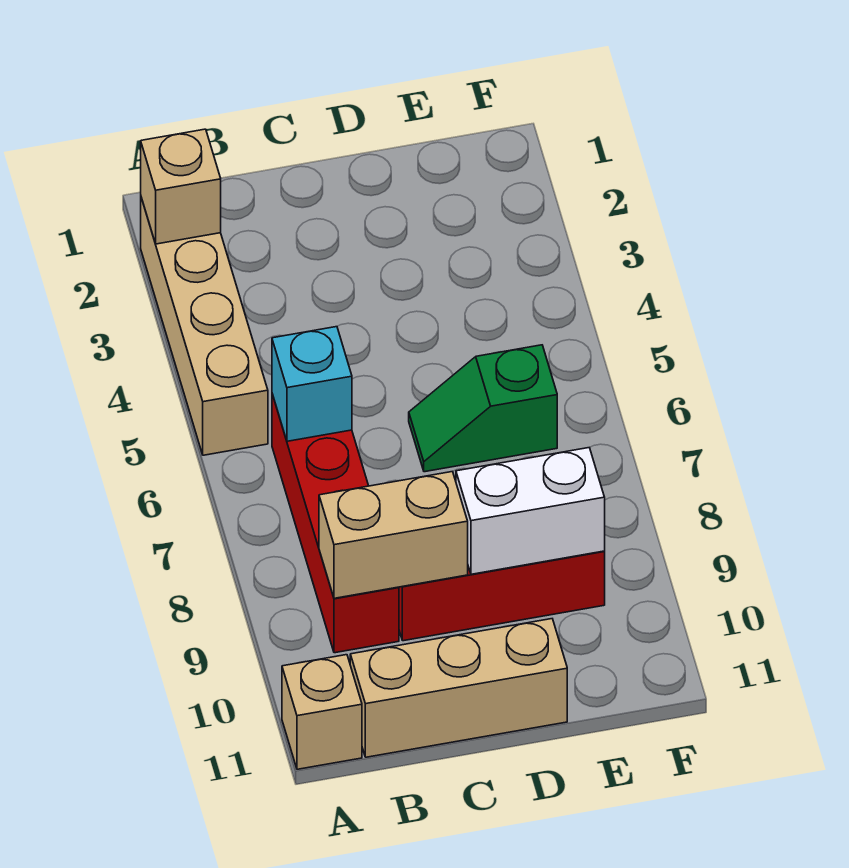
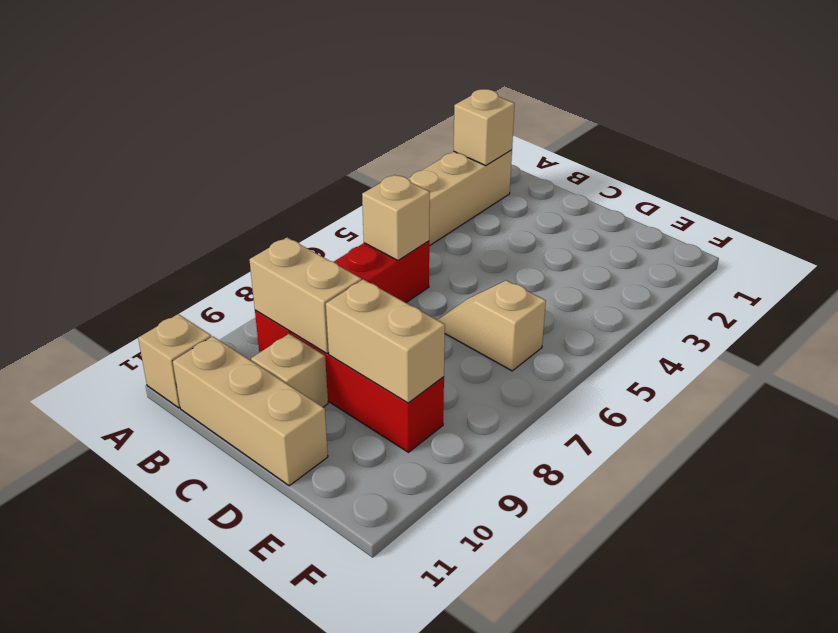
cyan 1x1 brick [272,327,352,441] -> tan 1x1 brick [362,175,430,260]
none -> tan 1x1 brick [251,334,328,407]
green 1x2 slope [409,345,557,472] -> tan 1x2 slope [438,280,546,371]
white 1x2 brick [456,448,605,574] -> tan 1x2 brick [326,279,445,403]

